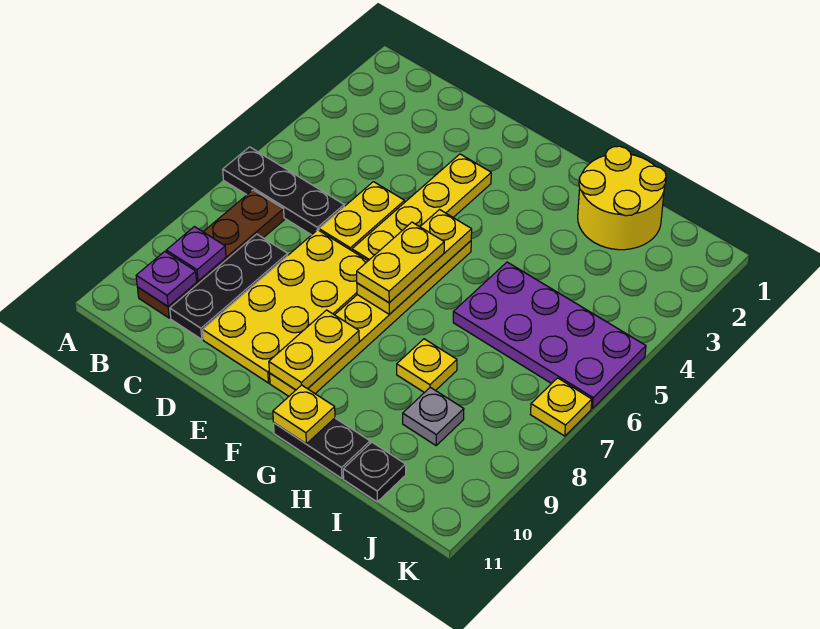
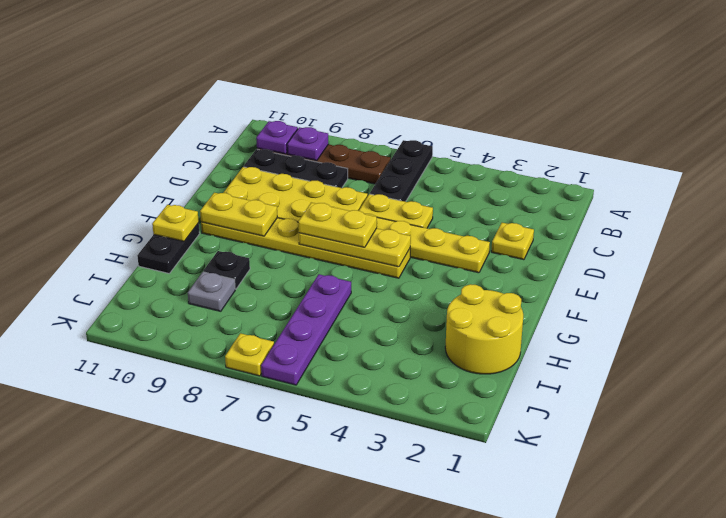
purple 2x4 plate [453,262,646,408] -> purple 1x4 plate [261,274,351,385]
yellow 1x1 plate [397,339,457,393] -> yellow 1x1 plate moved to [491,223,534,260]
black 1x1 plate [343,442,406,502] -> black 1x1 plate moved to [203,251,250,289]

